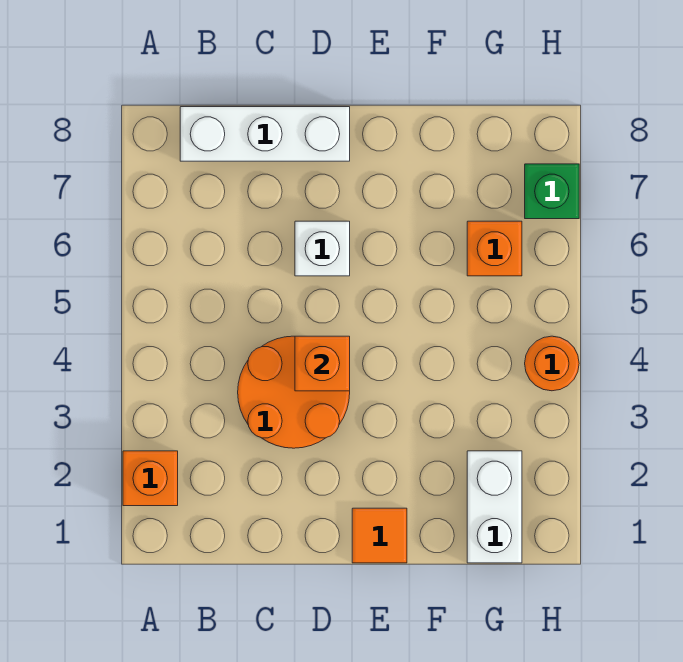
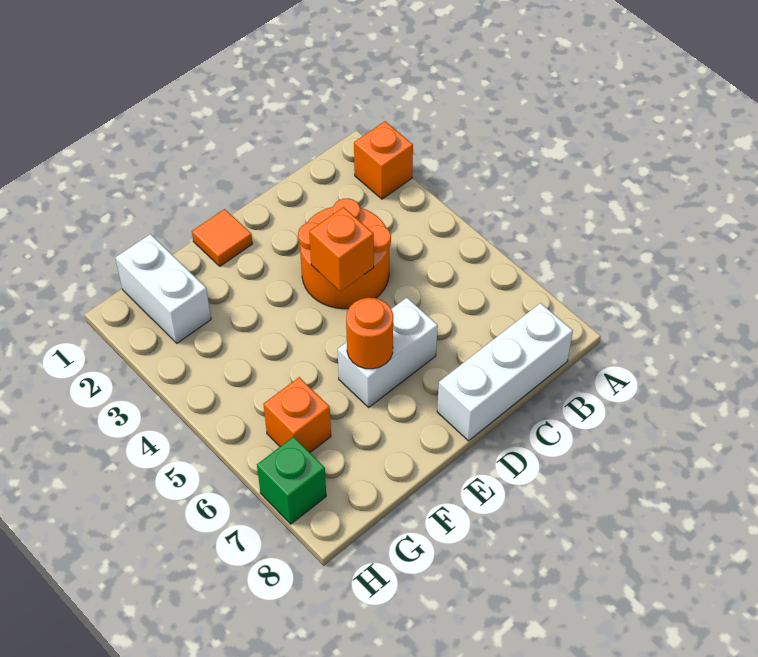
white 1x1 brick [295,221,350,276] -> white 1x2 brick [338,298,438,407]
orange 1x1 round brick [525,336,579,391] -> orange 1x1 round brick moved to [346,298,393,369]

